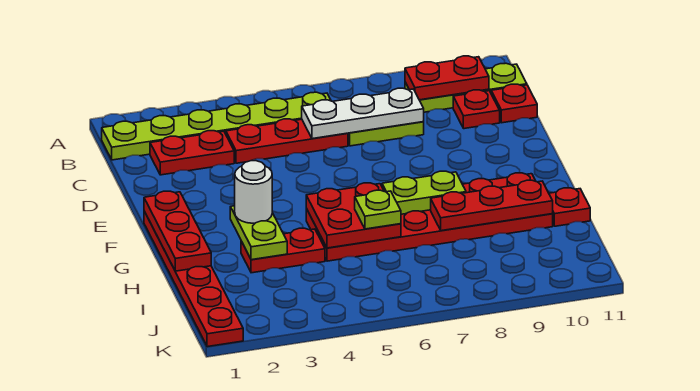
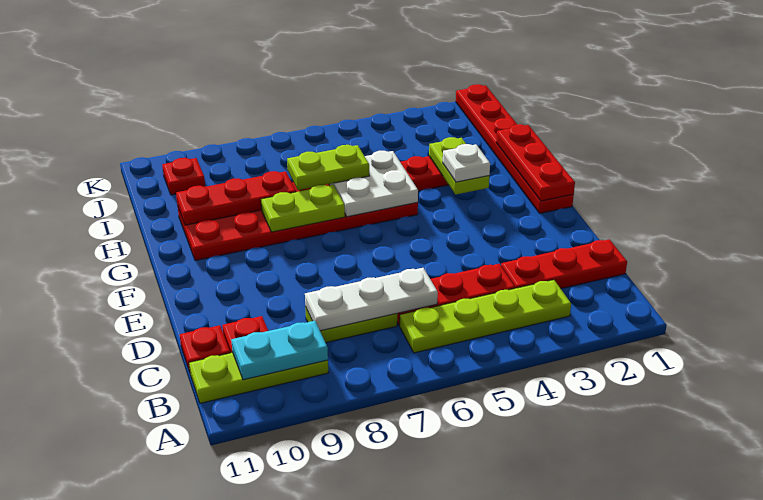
lime 1x6 plate [102,92,331,160] -> lime 1x4 plate [400,280,571,353]
red 1x2 plate [405,56,489,100] -> cyan 1x2 plate [231,321,328,380]
red 1x2 plate [150,131,234,175] -> red 1x3 plate [501,239,627,289]
white 1x1 round brick [235,161,272,223] -> white 1x1 plate [443,144,490,182]
red 2x2 plate [306,183,401,248] -> white 2x2 plate [329,151,418,217]
lime 1x1 plate [355,190,401,229] -> lime 1x2 plate [287,144,369,190]
red 1x1 plate [549,188,590,226] -> red 1x1 plate moved to [162,158,205,195]

